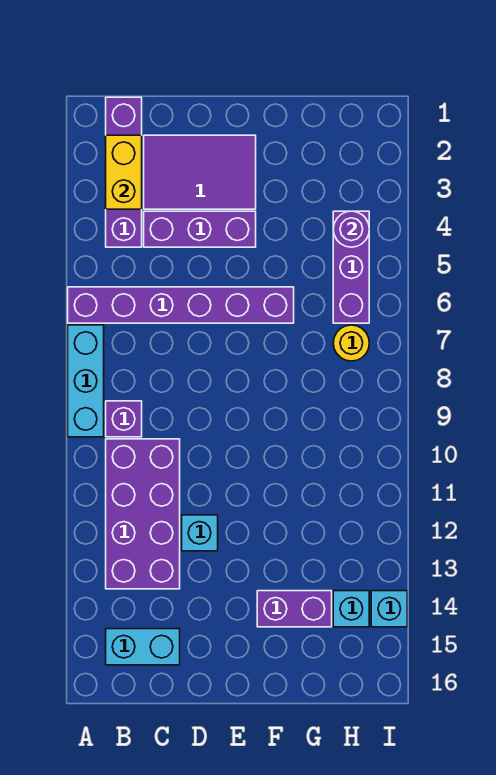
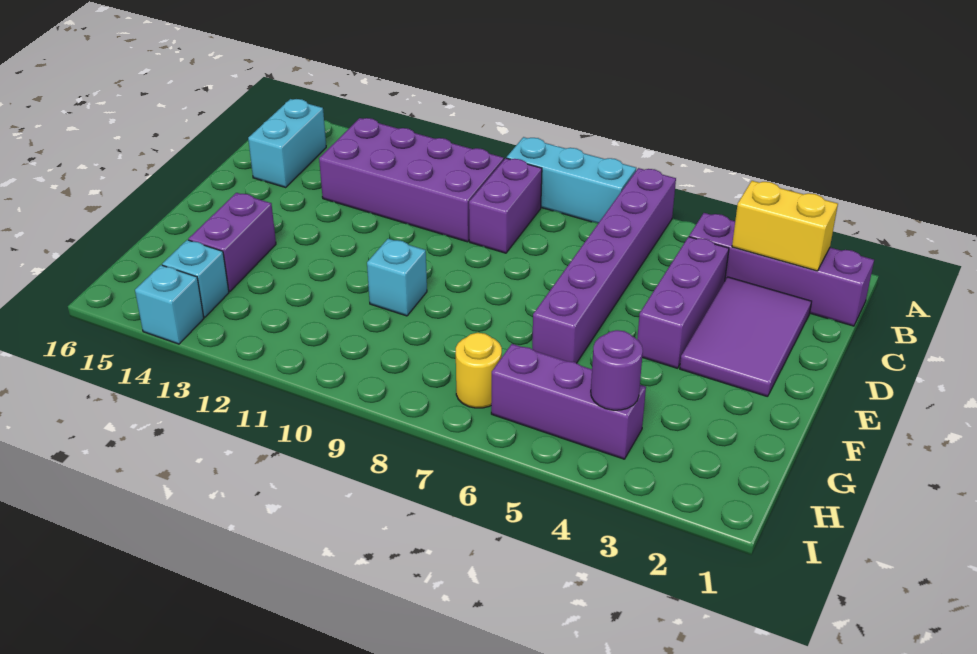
purple 1x1 brick [106,401,142,437] -> purple 1x2 brick [469,158,542,253]
cyan 1x1 brick [182,515,218,551] -> cyan 1x1 brick moved to [367,239,427,316]

